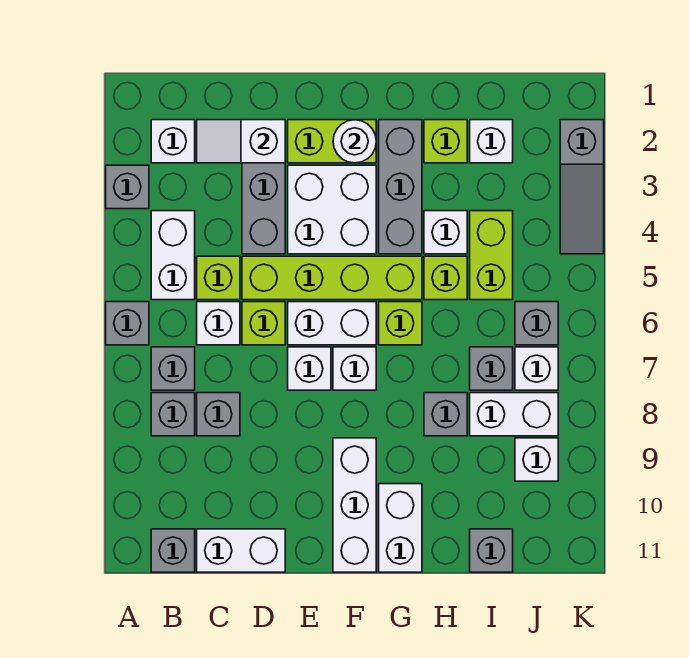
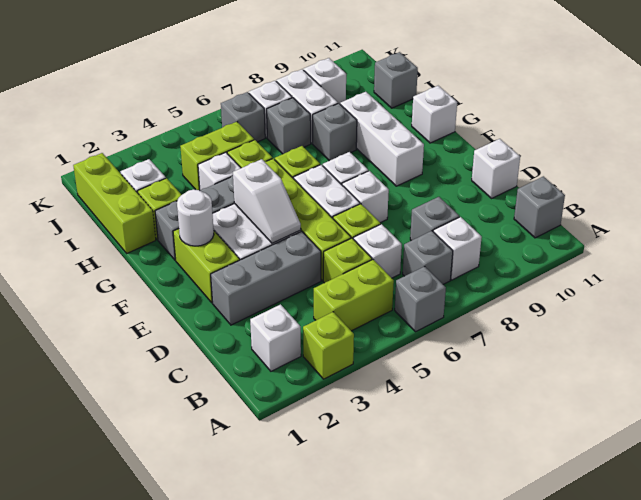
grey 1x1 brick [106,165,149,209] -> lime 1x1 brick [303,312,354,379]
white 1x2 brick [151,211,195,300] -> lime 1x2 brick [314,260,394,331]
grey 1x1 brick [151,393,195,436] -> white 1x1 brick [433,217,482,280]
white 1x2 slope [197,120,285,163] -> white 1x2 slope moved to [233,159,301,243]
white 1x2 brick [197,529,285,572] -> white 1x1 brick [472,139,520,198]
white 1x3 brick [333,438,376,572] -> white 1x3 brick turned to [340,92,424,186]
white 1x2 brick [379,484,422,572] -> white 1x1 brick [412,86,457,143]
none -> lime 1x3 brick [73,153,156,253]
grey 1x3 slope [560,120,604,254] -> none

